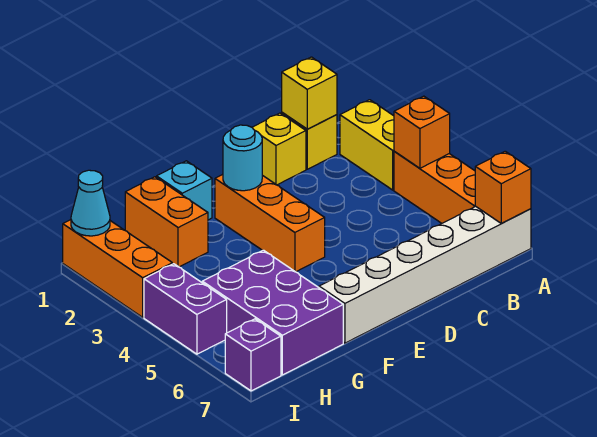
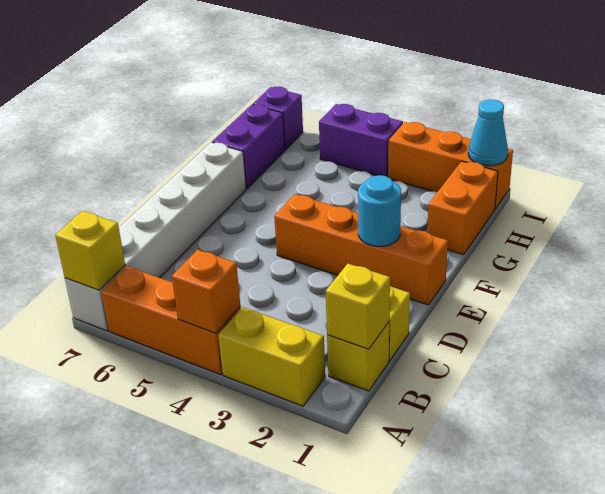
orange 1x1 brick [475,151,531,223] -> yellow 1x1 brick [55,211,125,290]
orange 1x3 brick [215,174,325,272] -> orange 1x4 brick [274,194,448,305]
cyan 1x1 brick [157,161,212,220] -> none
orange 1x2 brick [125,177,208,267] -> orange 1x2 brick turned to [427,161,498,255]
purple 2x3 brick [202,250,343,375] -> purple 1x2 brick [212,104,285,189]

